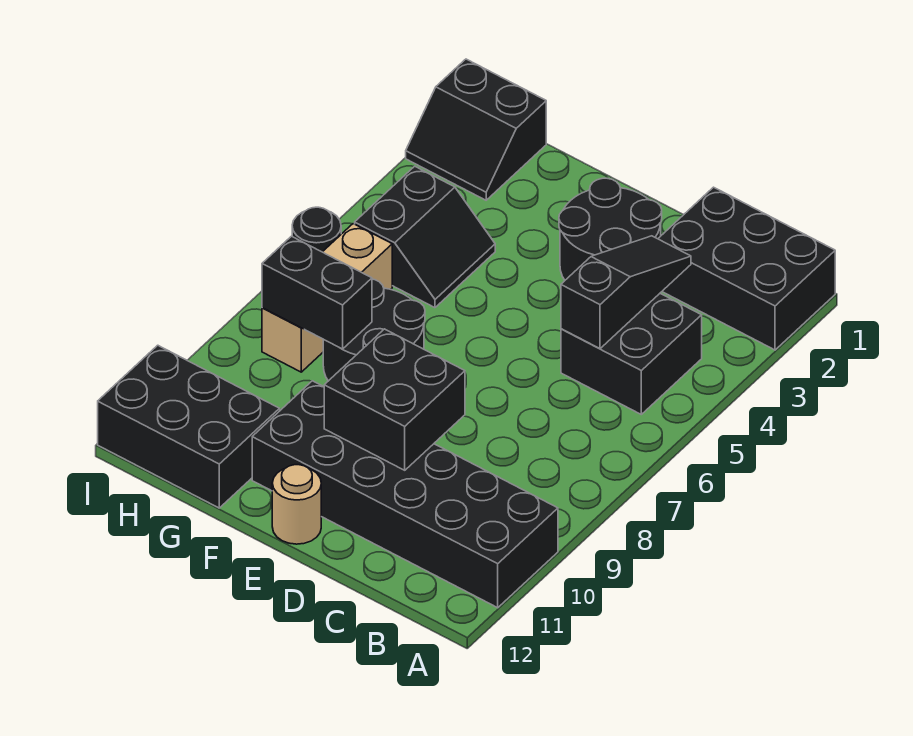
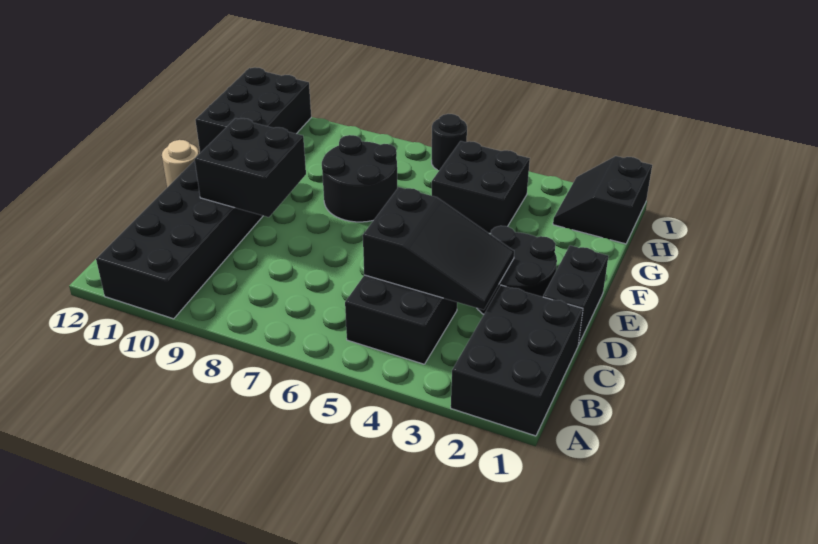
black 1x3 slope [561,236,691,349] -> black 2x3 slope [363,187,514,310]
black 2x2 slope [355,166,495,308] -> black 2x2 brick [432,141,530,234]
black 1x2 brick [262,236,372,349] -> black 1x2 brick moved to [543,245,608,345]
tan 1x3 brick [262,224,392,372] -> none

